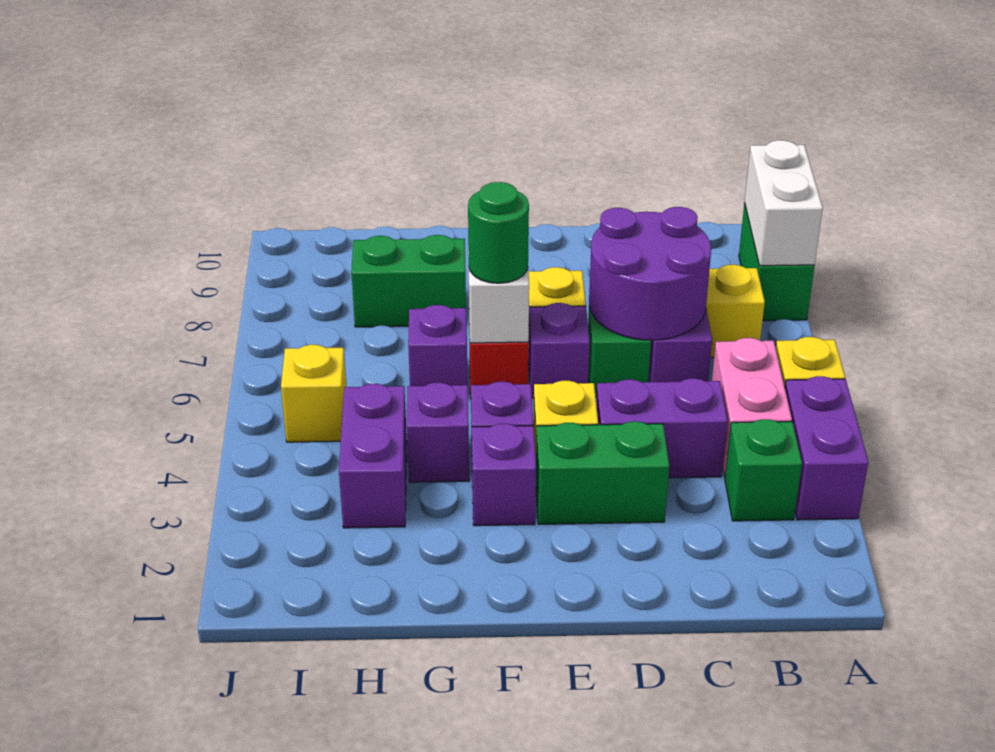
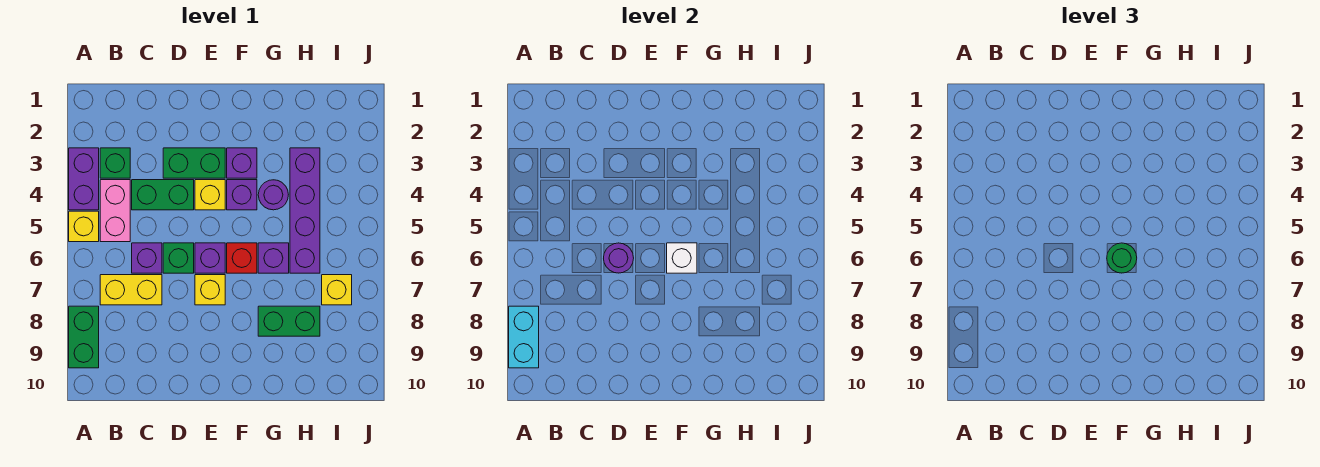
white 1x2 brick [745,140,823,266] -> cyan 1x2 brick [509,306,539,368]
purple 1x2 brick [596,378,727,478] -> green 1x2 brick [132,180,194,210]
purple 2x2 round brick [589,207,711,340] -> purple 1x1 round brick [604,243,634,273]
purple 1x1 brick [407,383,469,482] -> purple 1x1 round brick [258,180,288,210]
purple 1x2 brick [339,384,407,528] -> purple 1x4 brick [290,148,320,273]
yellow 1x1 brick [281,345,346,442] -> yellow 1x1 brick moved to [322,275,352,305]

